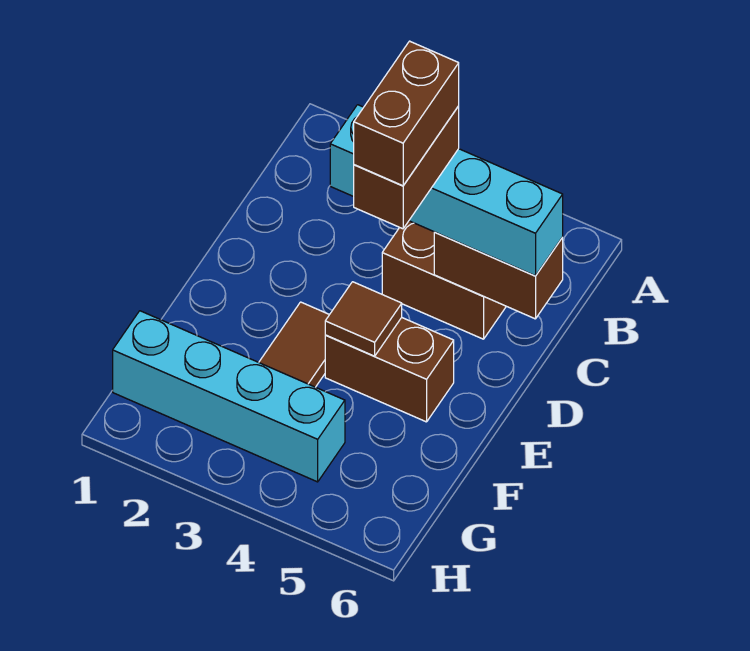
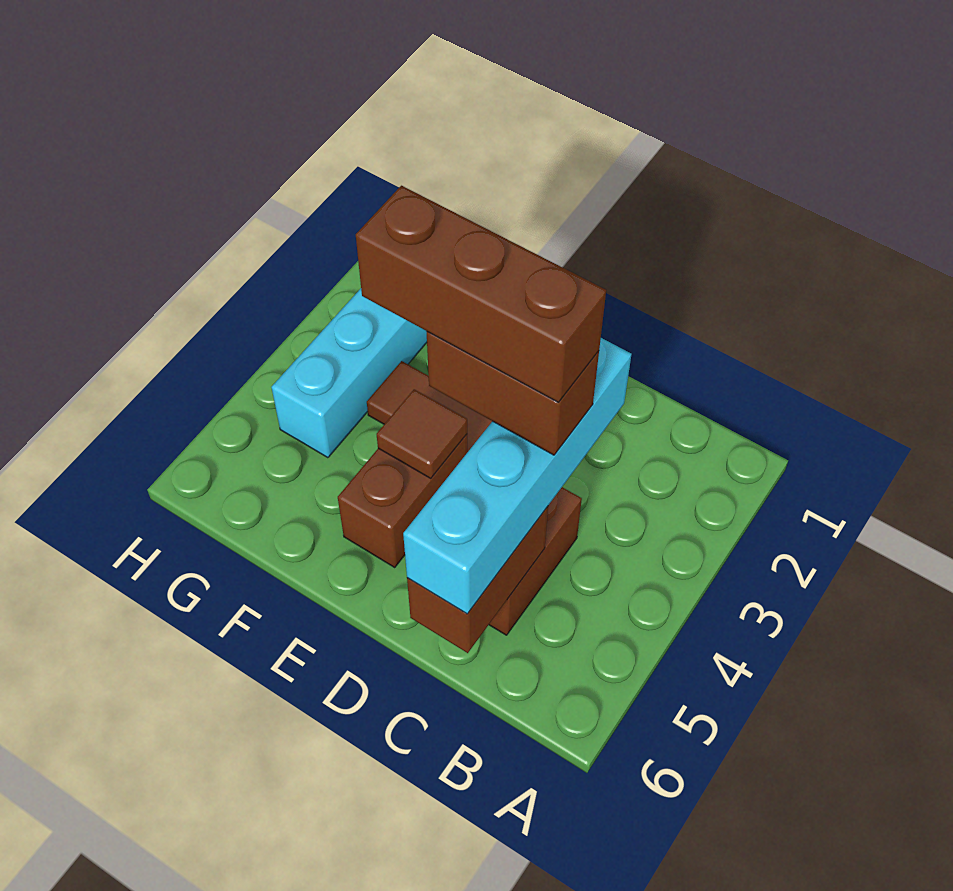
brown 1x2 brick [354,41,459,186] -> brown 1x3 brick [356,186,606,402]

